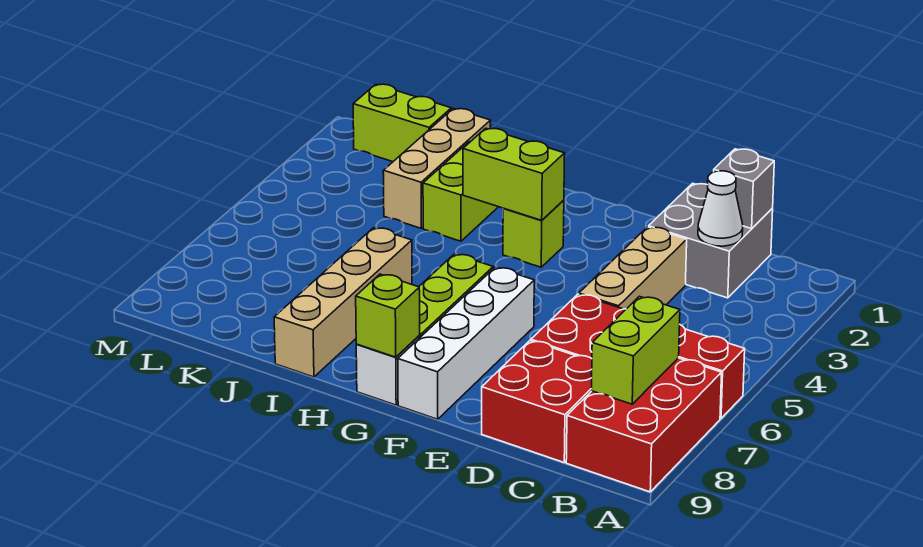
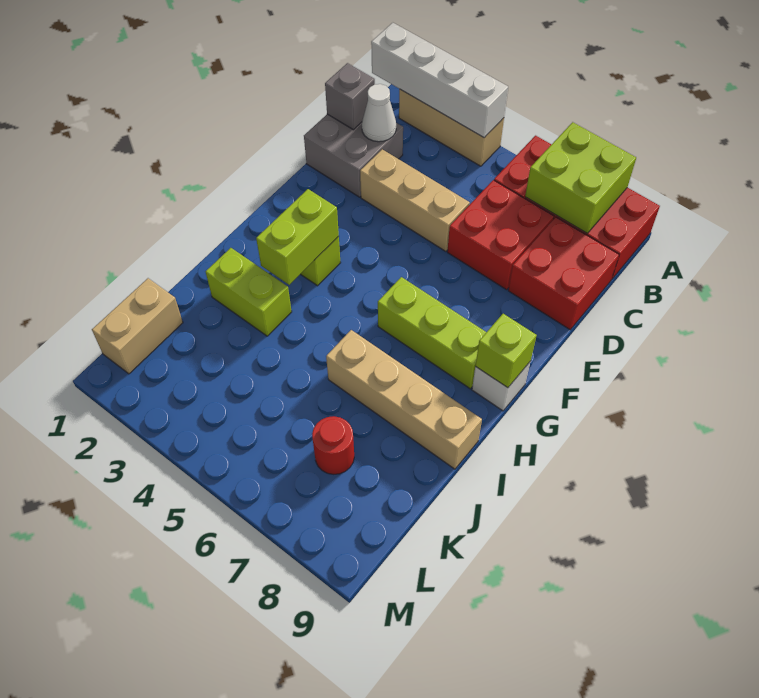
lime 1x2 brick [591,296,680,404] -> lime 2x2 brick [525,122,636,233]
white 1x4 brick [398,267,534,419] -> white 1x4 brick moved to [371,23,508,138]
tan 1x3 brick [383,109,491,228] -> tan 1x3 brick moved to [399,89,504,166]
lime 1x2 brick [353,84,451,162] -> tan 1x2 brick [92,278,183,374]
none -> red 1x1 round brick [312,416,354,474]

